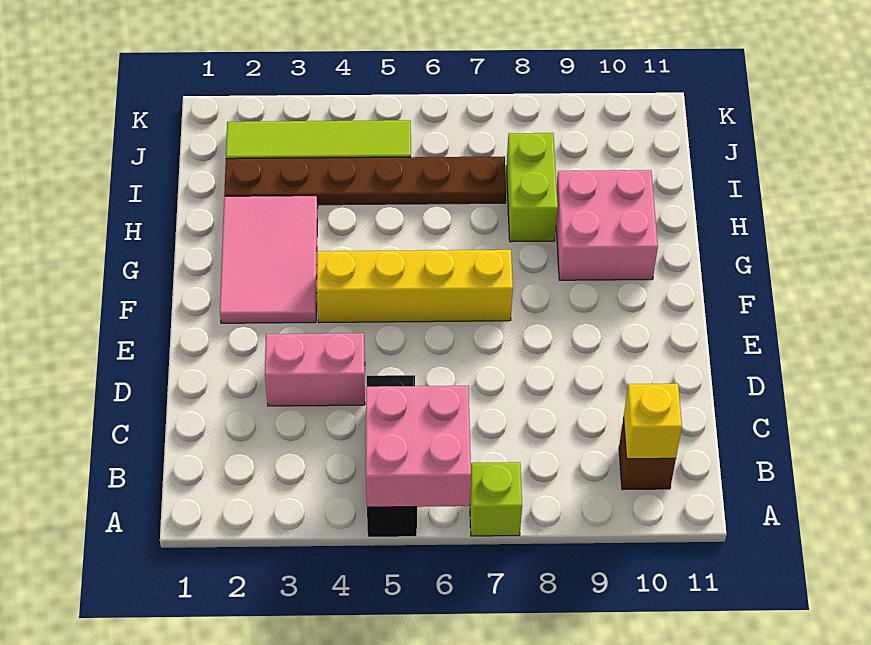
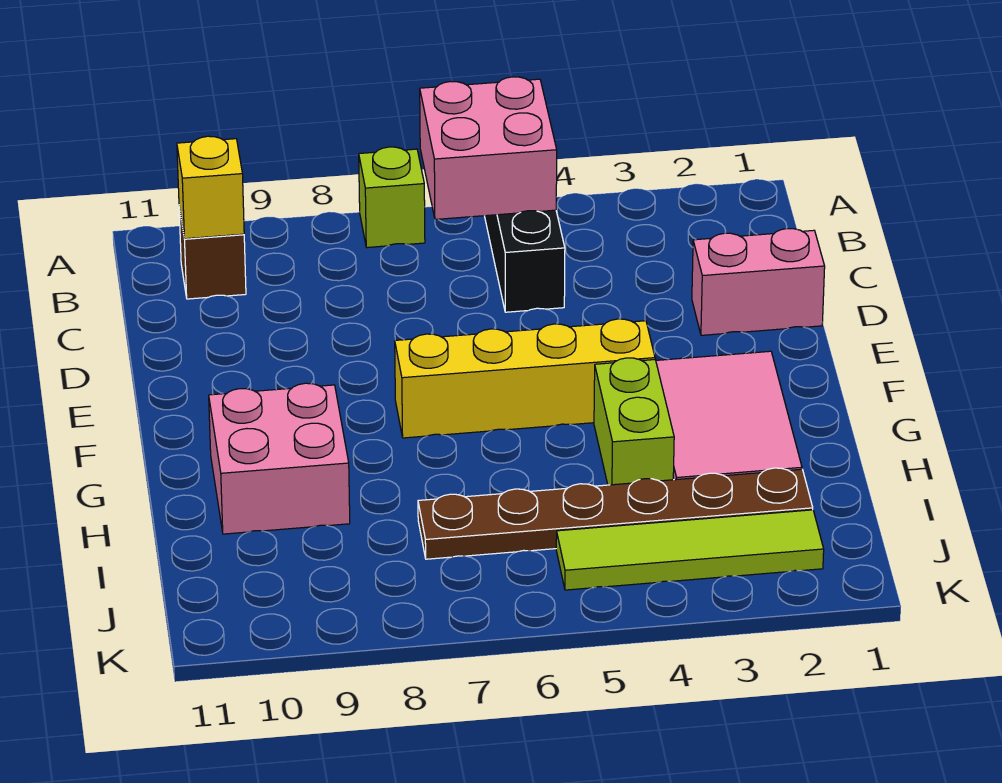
pink 1x2 brick [265,333,365,406] -> pink 1x2 brick moved to [692,228,825,335]
lime 1x2 brick [506,133,558,242] -> lime 1x2 brick moved to [594,358,674,485]

